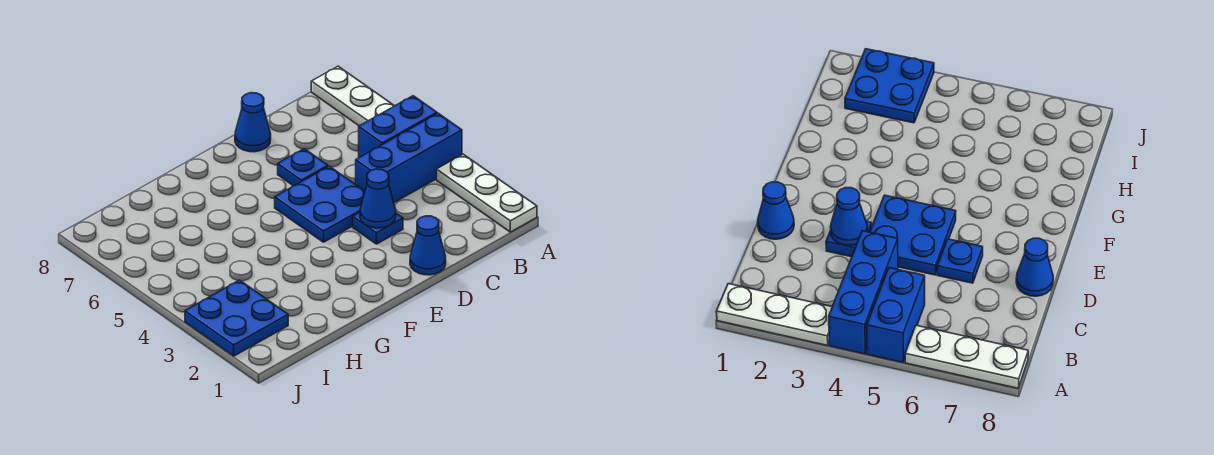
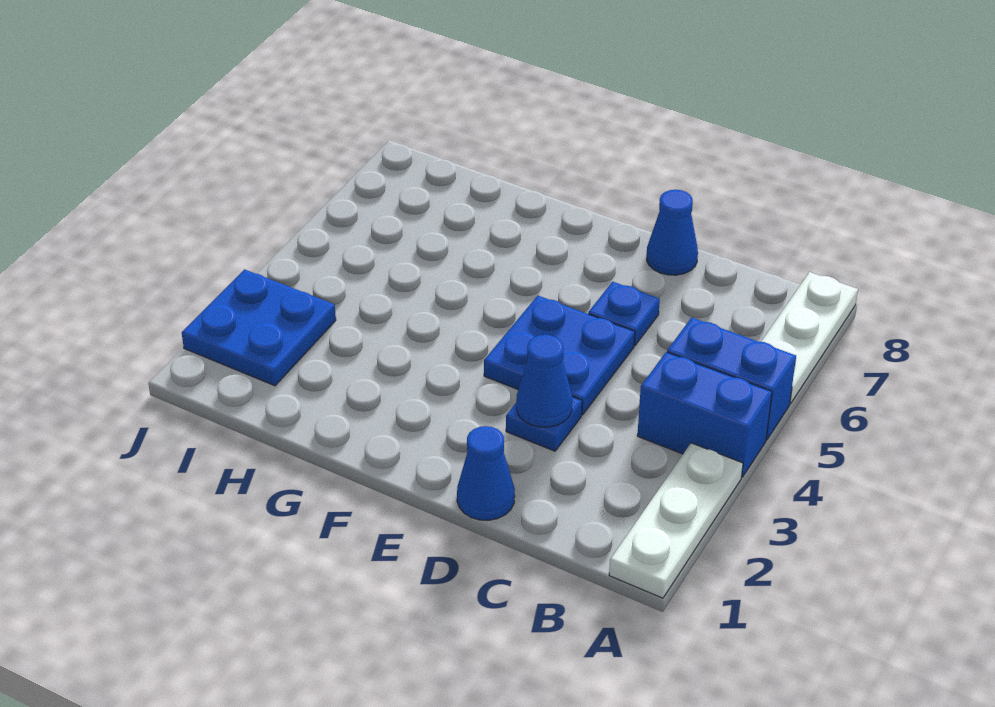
blue 1x3 brick [356,113,462,203] -> blue 1x2 brick [637,352,772,477]

